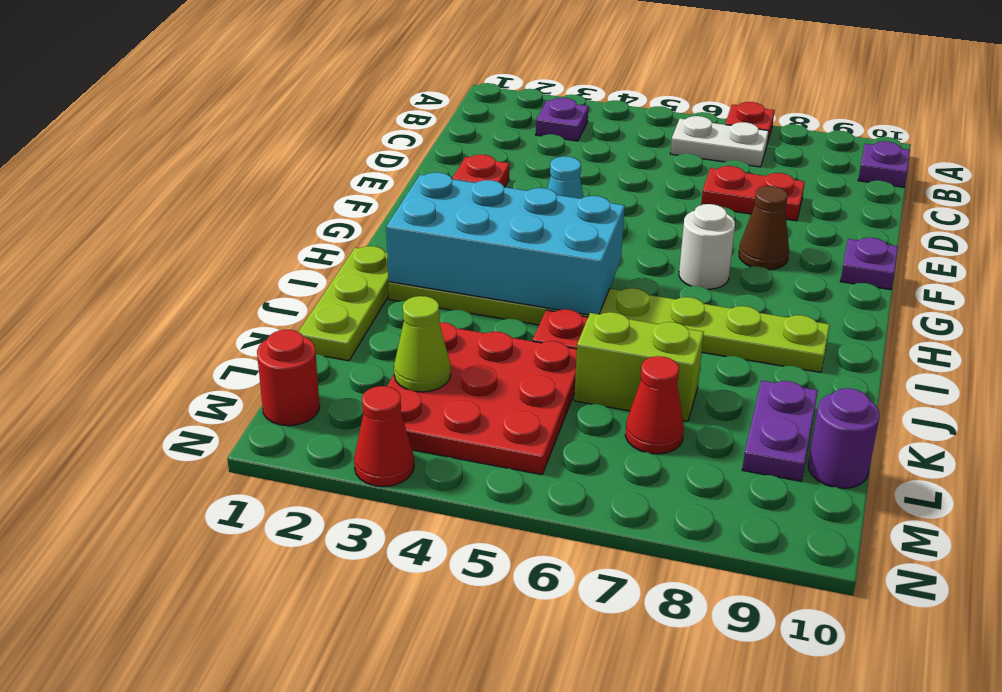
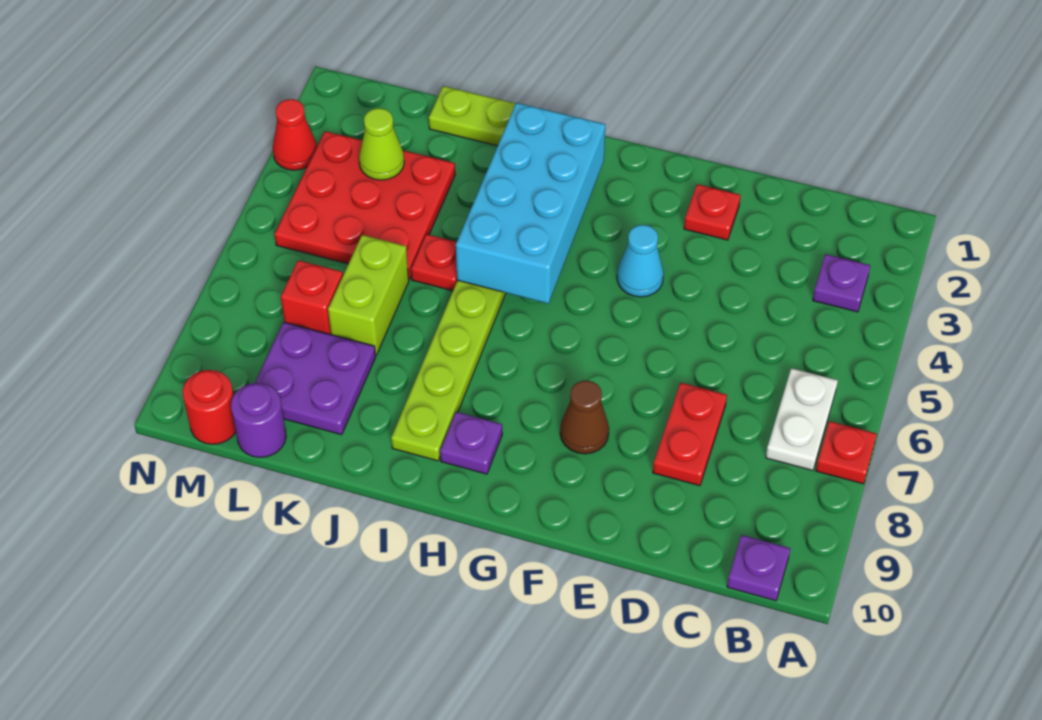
purple 1x1 plate [840,238,898,290] -> purple 1x1 plate moved to [440,412,502,474]
white 1x1 round brick [679,204,735,289] -> none
purple 1x2 plate [742,381,818,481] -> purple 2x2 plate [255,322,376,435]
red 1x1 cone [625,356,684,454] -> red 1x1 brick [281,260,343,334]
red 1x1 round brick [257,330,320,426] -> red 1x1 round brick moved to [183,370,236,444]

